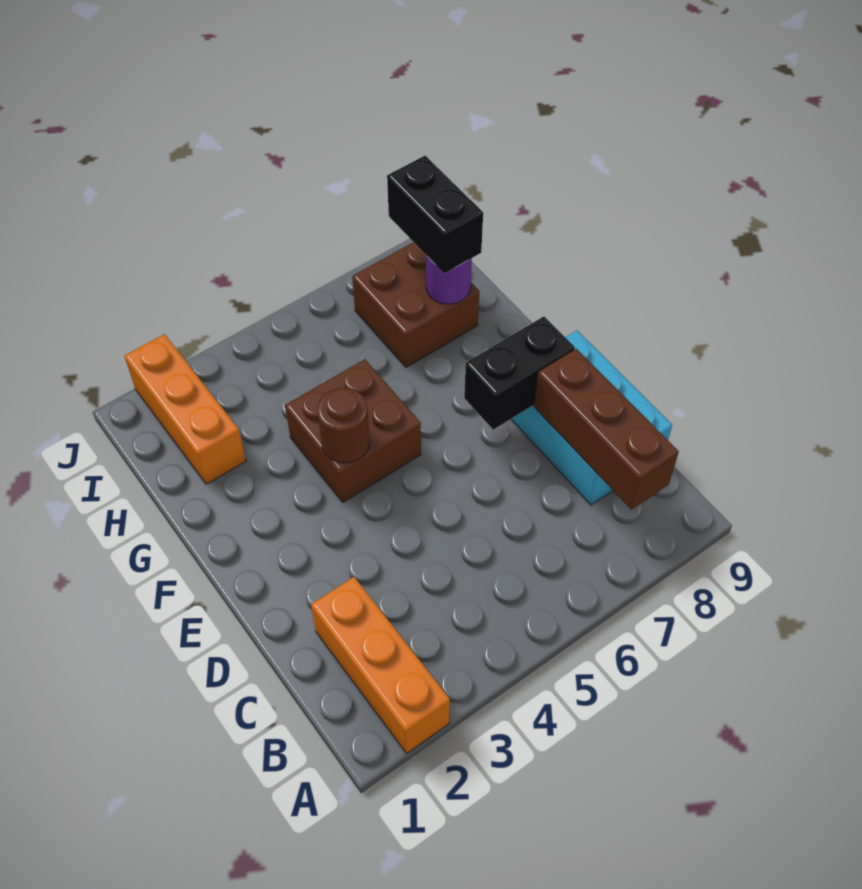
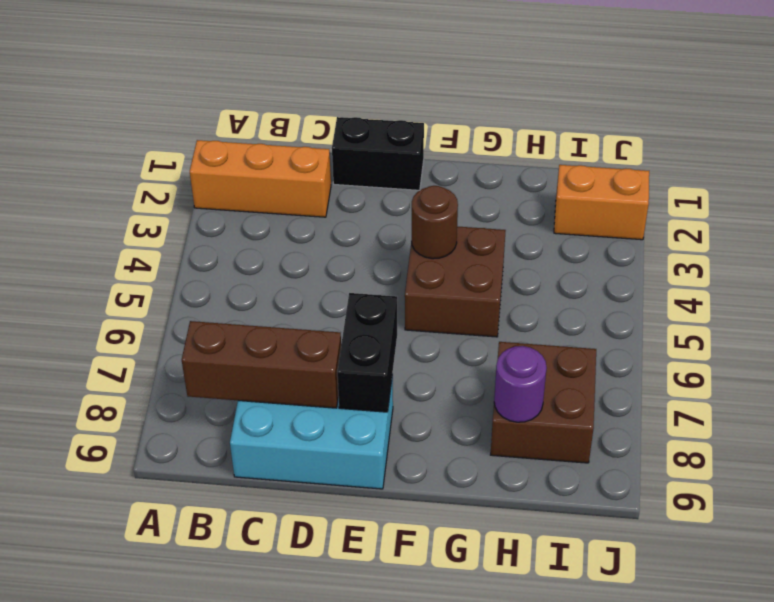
orange 1x3 brick [125,334,246,484] -> orange 1x2 brick [554,165,649,240]
black 1x2 brick [387,156,483,274] -> black 1x2 brick moved to [332,117,424,190]

